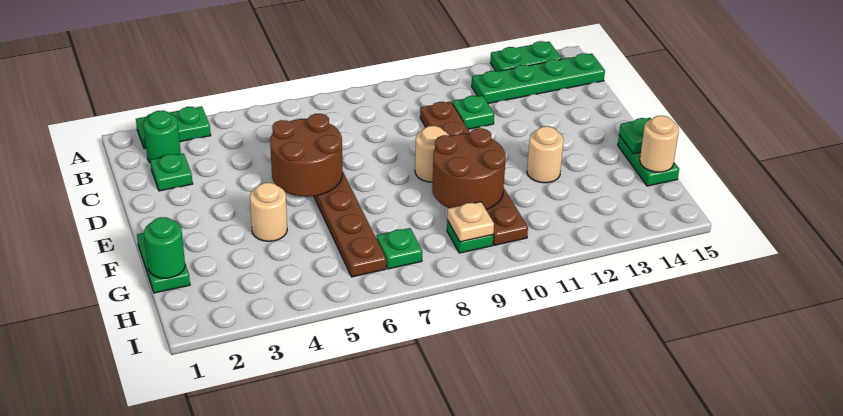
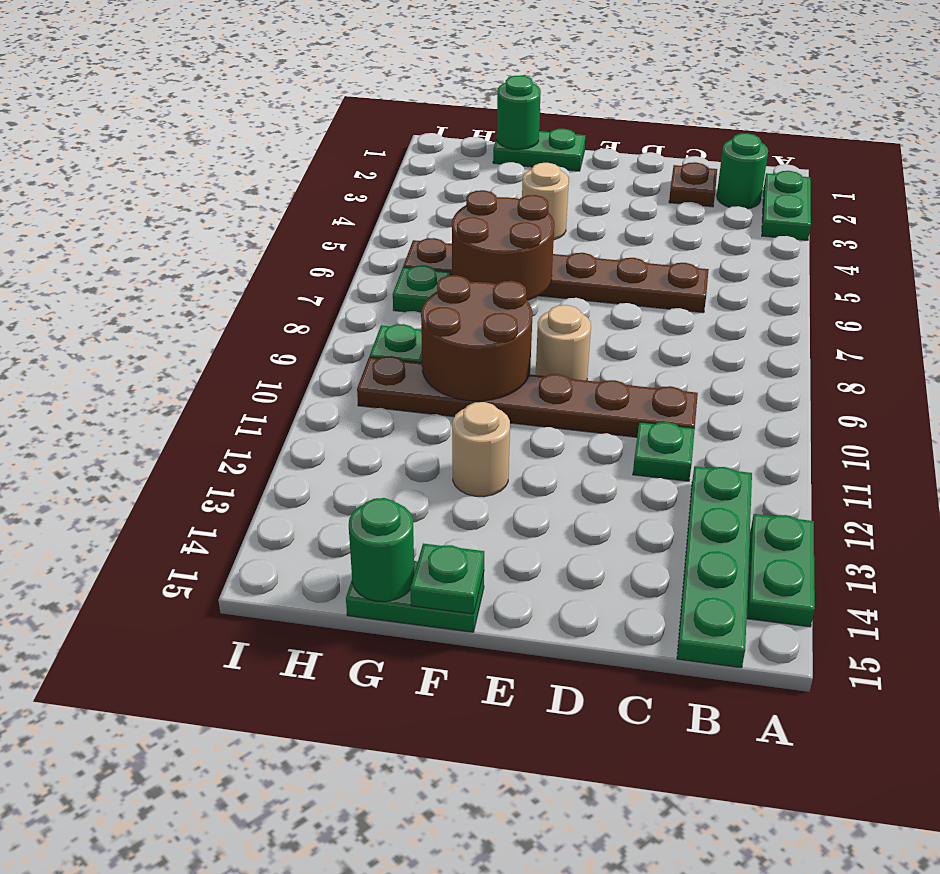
green 1x1 plate [150,153,193,191] -> brown 1x1 plate [669,162,717,207]
brown 2x2 round brick [270,114,343,197] -> brown 2x2 round brick moved to [452,190,554,301]
tan 1x1 round brick [640,116,679,172] -> green 1x1 round brick [349,498,415,602]
tan 1x1 plate [447,202,494,242] -> none

